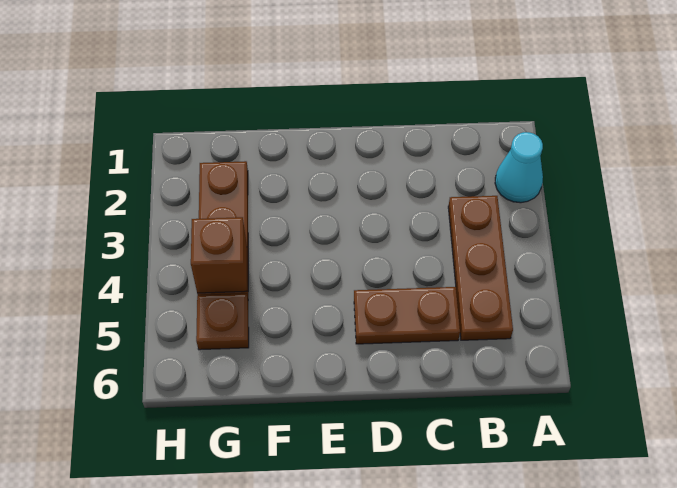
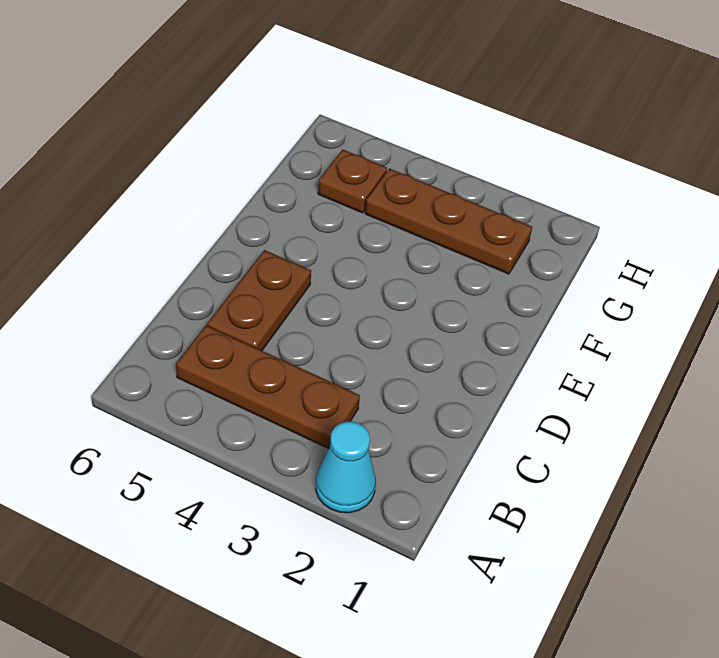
brown 1x1 brick [191,217,247,293] -> none

